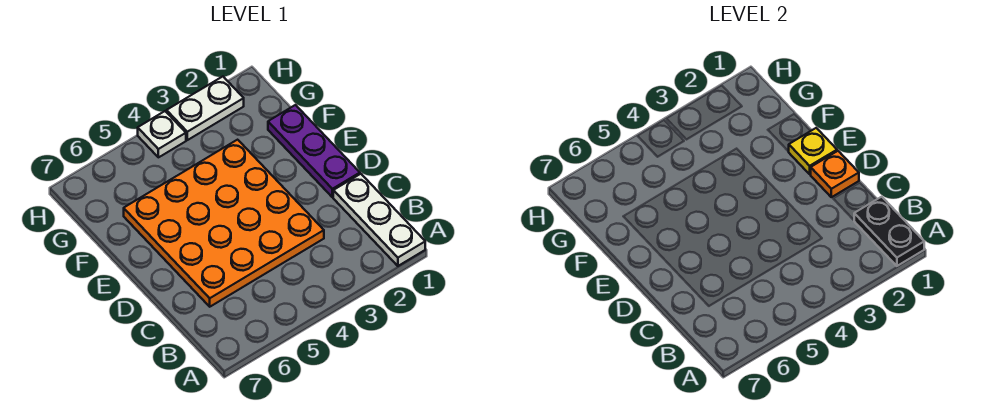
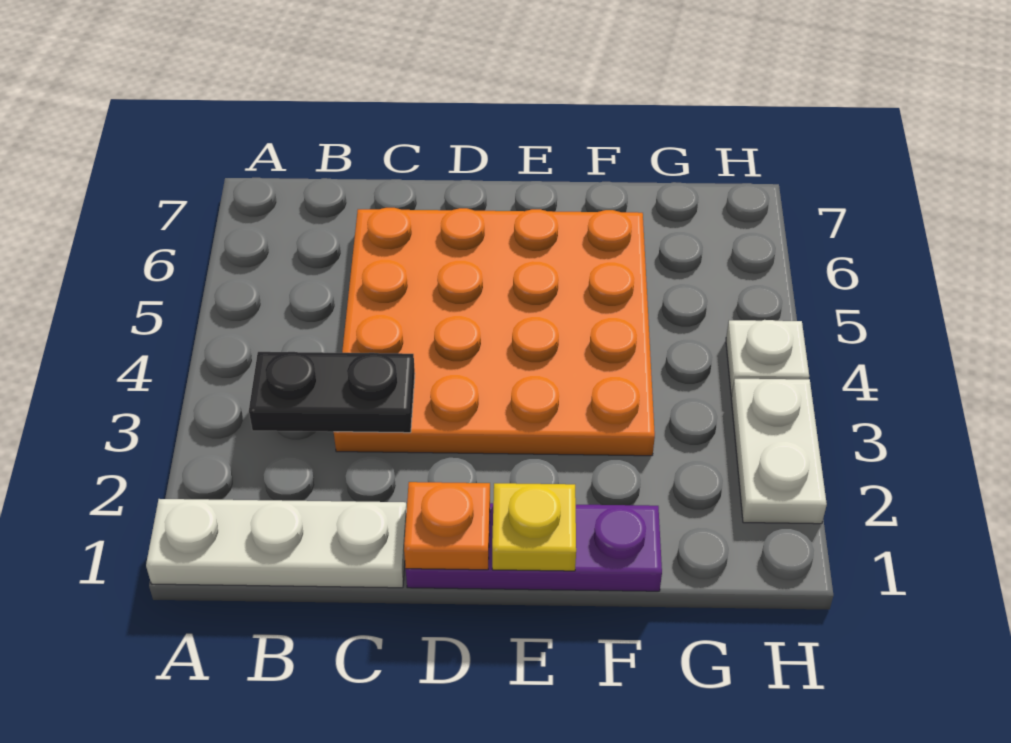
black 1x2 plate [854,197,924,266] -> black 1x2 plate moved to [249,352,415,433]

